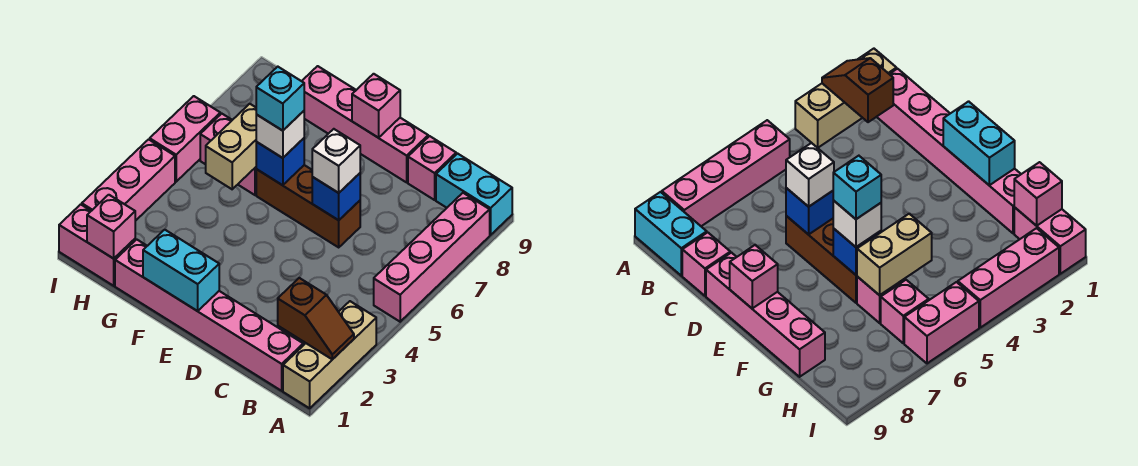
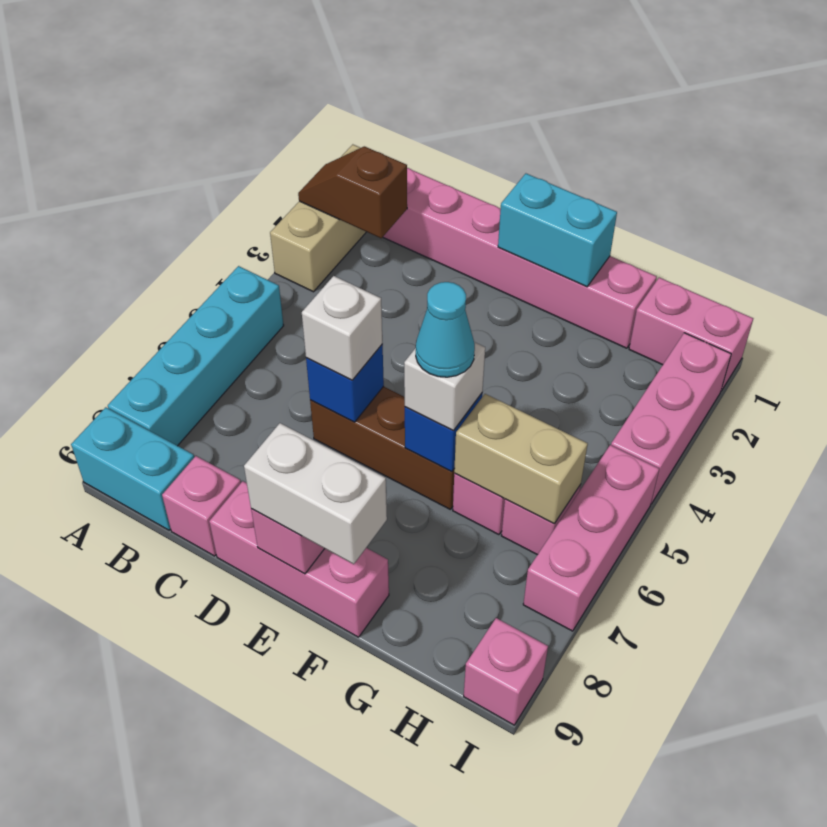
pink 1x4 brick [374,193,490,322] -> cyan 1x4 brick [108,266,284,446]
pink 1x4 brick [302,66,428,182] -> pink 1x3 brick [209,481,389,637]
none -> white 1x2 brick [244,423,387,564]
cyan 1x1 brick [256,67,304,131] -> cyan 1x1 cone [416,282,475,377]
tan 1x2 brick [206,104,257,189] -> tan 1x2 brick turned to [454,394,588,524]
pink 1x1 brick [87,195,135,259] -> pink 1x1 brick moved to [464,618,548,725]
pink 1x2 brick [150,96,220,182] -> pink 1x3 brick [523,445,659,631]

